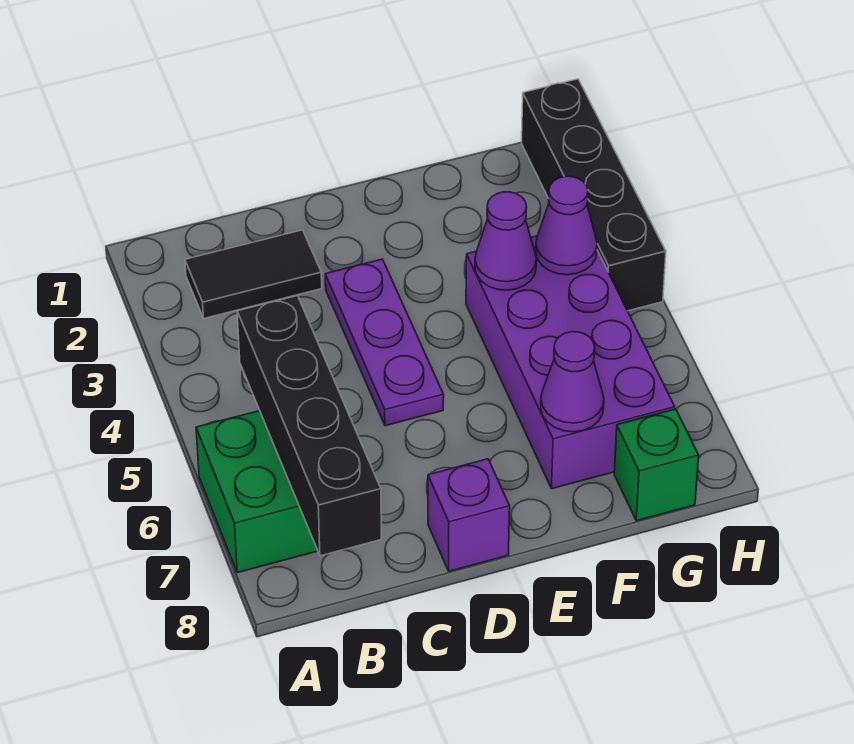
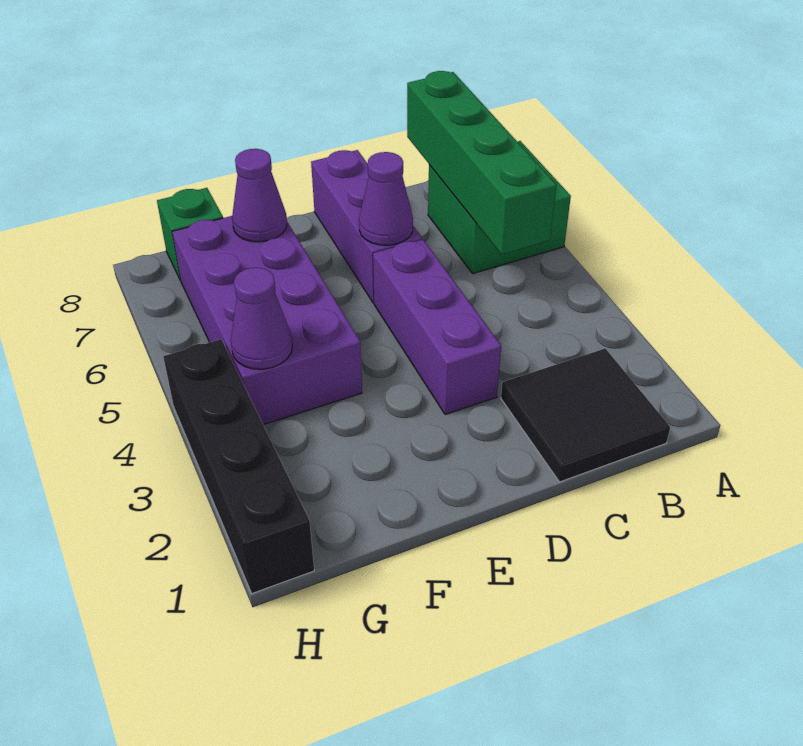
black 1x2 tile [185,230,322,318] -> black 2x2 tile [501,348,670,482]
black 1x4 brick [237,296,381,556] -> green 1x4 brick [407,71,556,254]
purple 1x3 plate [325,259,444,426] -> purple 1x3 brick [373,239,501,415]
purple 1x1 brick [428,459,510,571] -> purple 1x3 brick [311,150,422,303]
purple 1x1 cone [475,192,537,290] -> purple 1x1 cone moved to [359,152,413,245]

